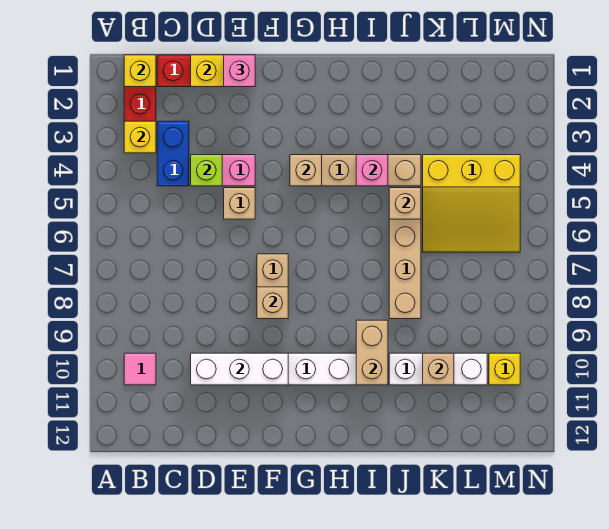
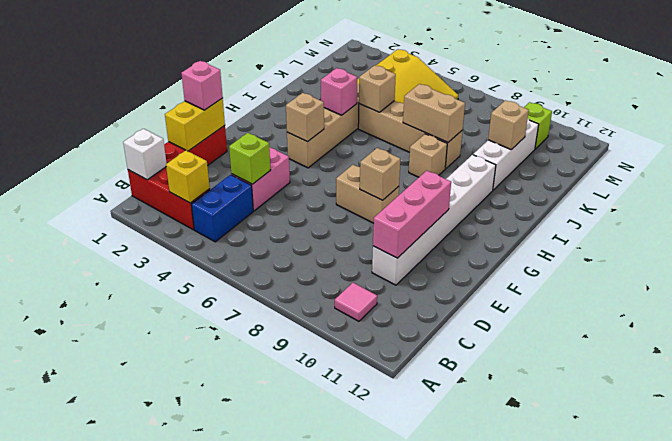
yellow 1x1 brick [124,55,156,87] -> white 1x1 brick [123,129,167,180]
blue 1x2 brick [157,121,189,186] -> blue 1x2 brick turned to [191,175,253,242]
white 1x3 brick [191,353,288,385] -> pink 1x3 brick [373,171,451,258]
tan 1x1 brick [224,188,255,219] -> tan 1x1 brick moved to [409,134,447,177]
tan 1x2 brick [356,320,388,385] -> tan 1x2 brick moved to [403,84,465,142]
yellow 1x1 brick [489,353,520,385] -> lime 1x1 brick [524,102,552,149]

